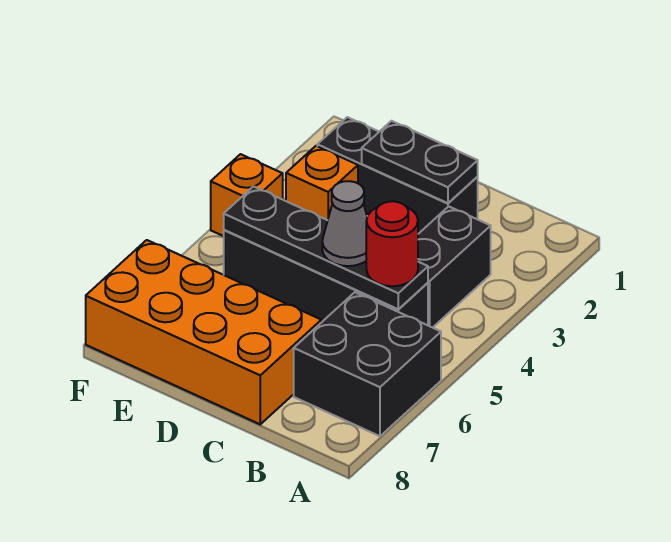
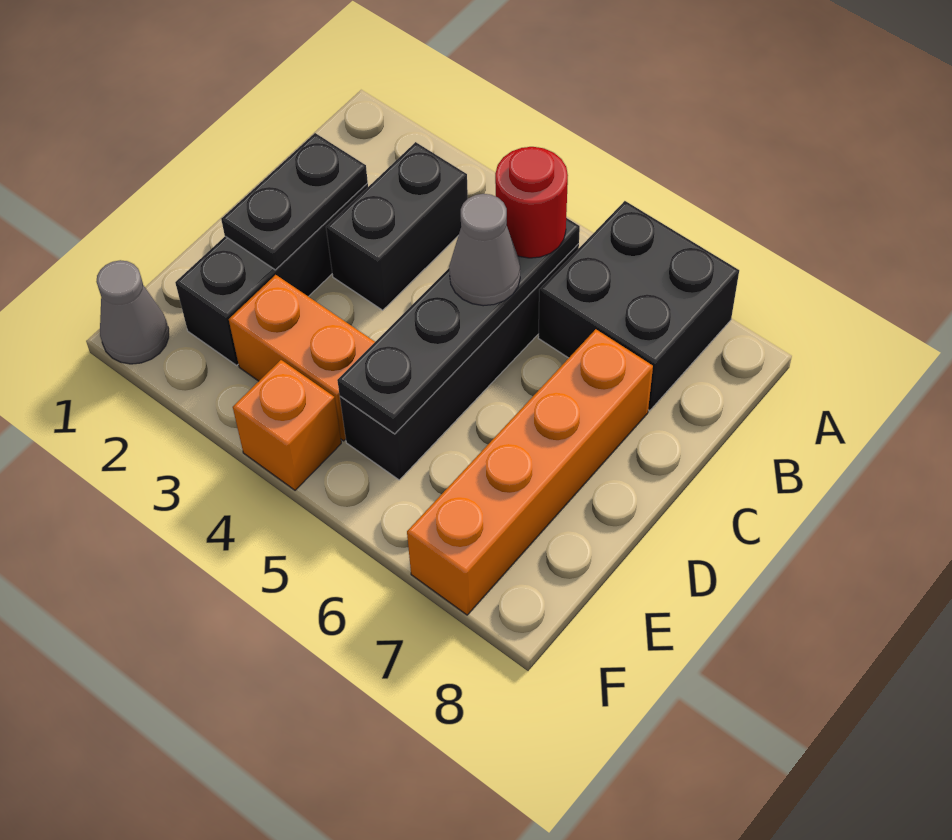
black 1x2 brick [418,206,491,328] -> black 1x2 brick turned to [326,142,468,310]
orange 2x4 brick [86,240,321,424] -> orange 1x4 brick [407,329,653,615]
orange 1x1 brick [286,146,358,220] -> orange 1x2 brick [229,275,375,441]
none -> grey 1x1 cone [96,260,169,364]

